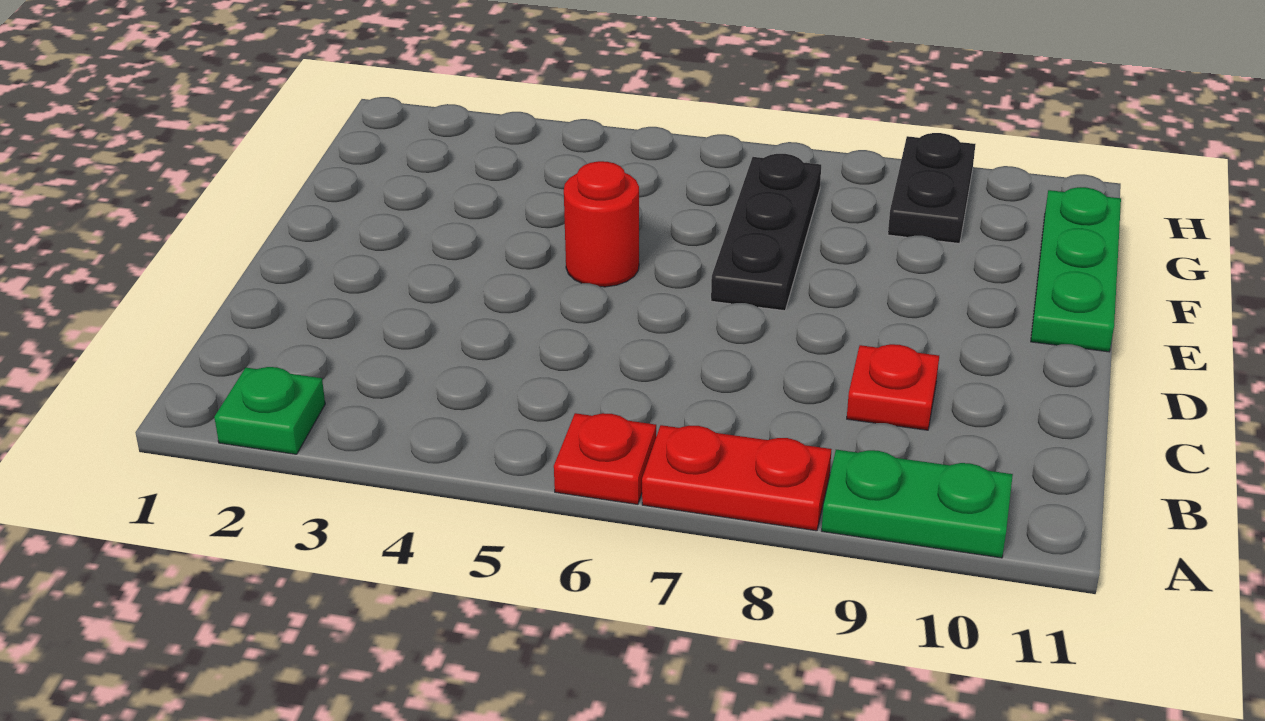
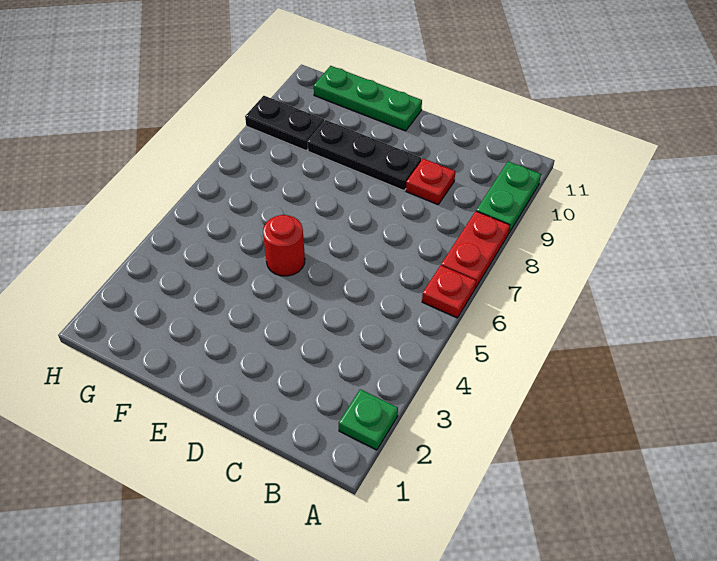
black 1x3 plate [711,154,821,311] -> black 1x3 plate moved to [307,120,421,191]

